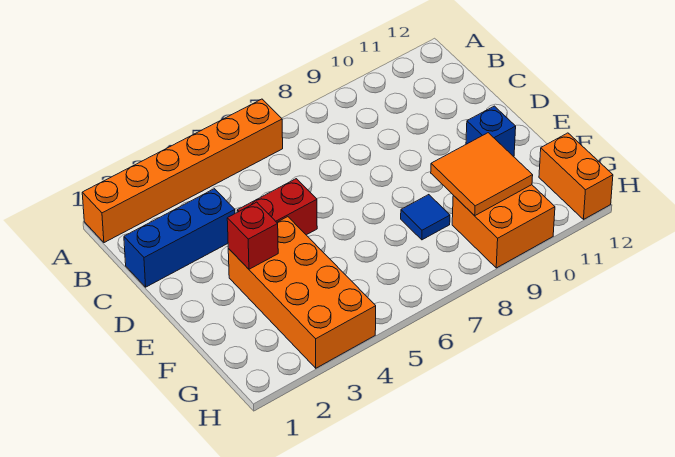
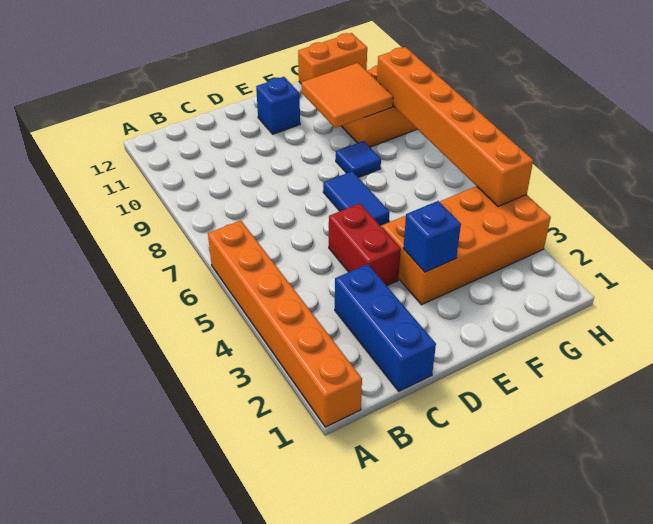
red 1x1 brick [227,202,278,269] -> blue 1x1 brick [403,201,461,272]
none -> blue 1x2 tile [323,171,390,225]
none -> orange 1x6 brick [377,47,533,207]

